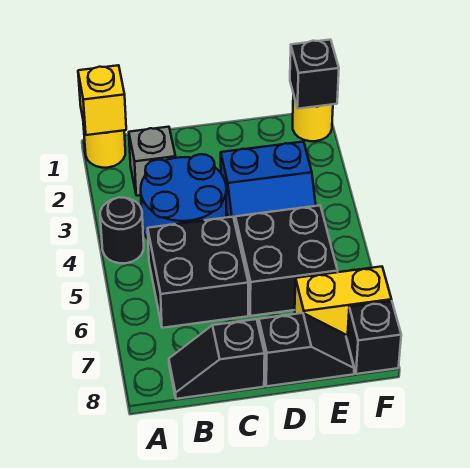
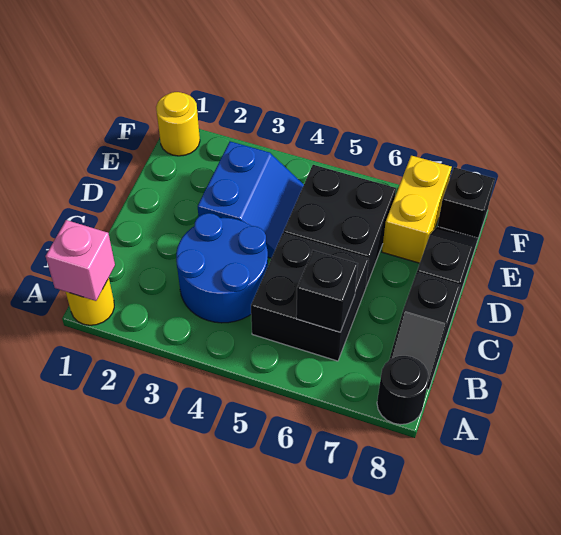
yellow 1x1 brick [78,65,126,135] -> pink 1x1 brick [45,220,115,301]
black 1x1 round brick [100,197,144,263] -> black 1x1 round brick moved to [377,356,429,425]
grey 1x1 brick [129,127,176,196] -> none
black 1x1 brick [290,40,339,109] -> black 1x1 brick moved to [296,250,358,332]

